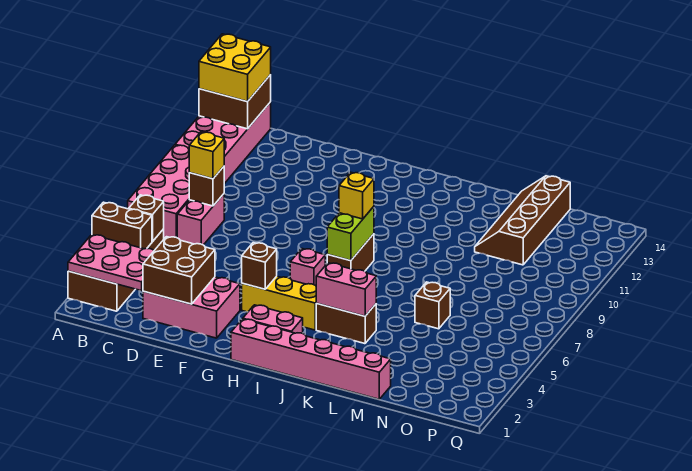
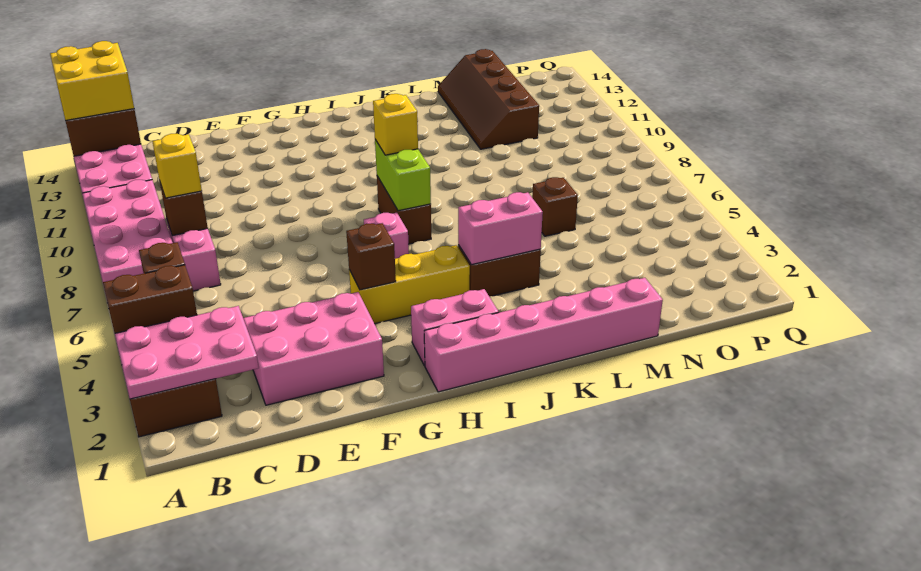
brown 2x2 brick [143,237,215,304] -> none

